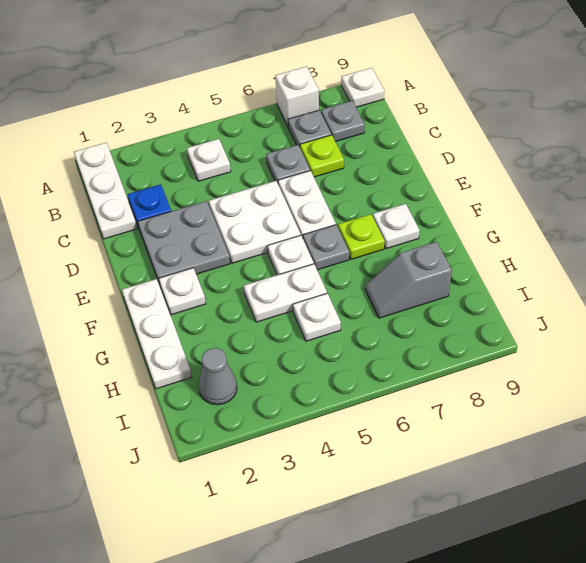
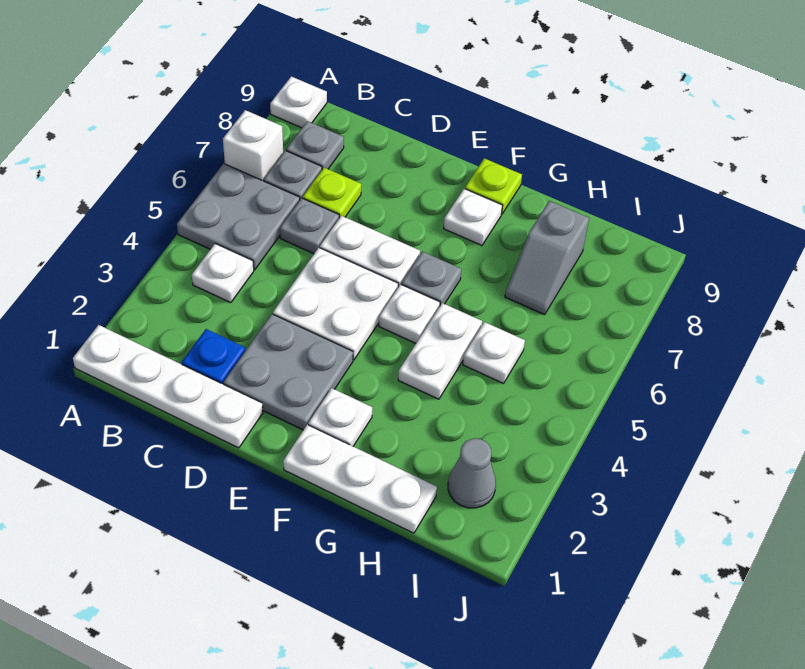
white 1x3 plate [74,143,137,239] -> white 1x4 plate [73,325,263,448]
none -> grey 2x2 plate [177,164,300,270]
lime 1x1 plate [338,214,385,259] -> lime 1x1 plate moved to [465,158,522,214]

